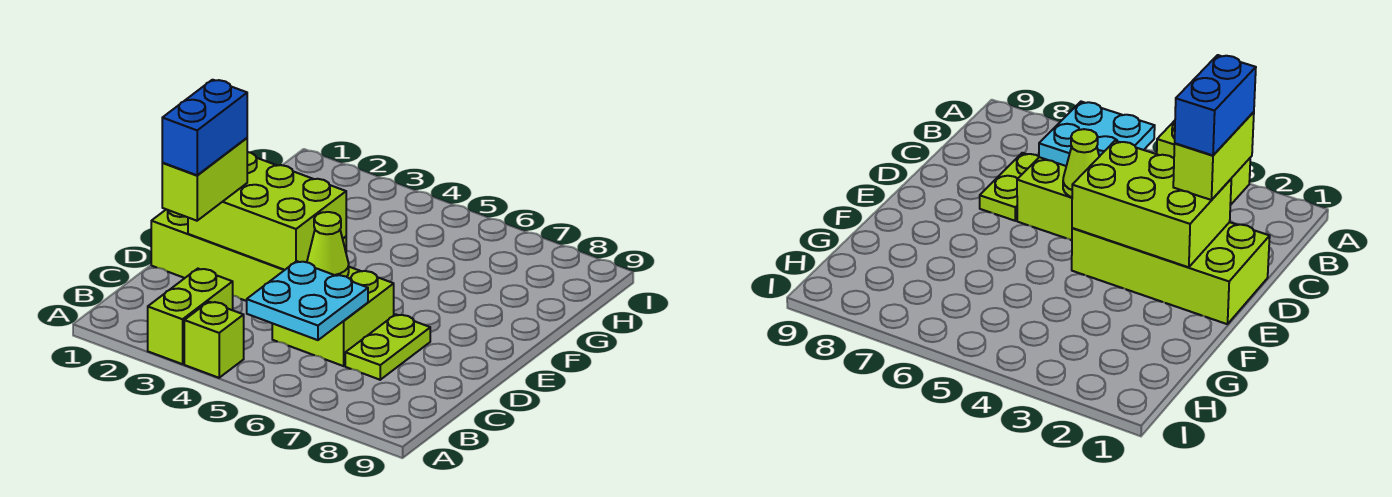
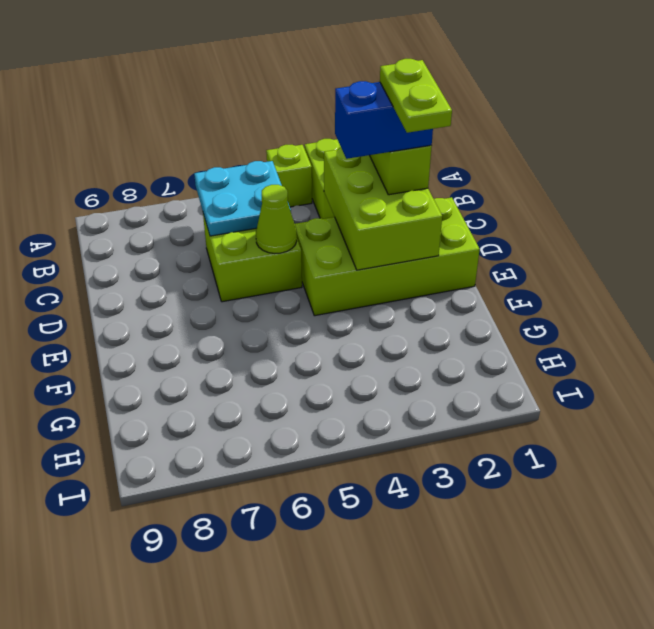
blue 1x2 brick [162,80,247,175] -> blue 1x2 brick turned to [335,81,433,159]
lime 1x2 plate [345,314,430,380] -> lime 1x2 plate moved to [380,59,452,133]
lime 2x3 brick [188,152,346,270] -> lime 2x3 brick turned to [324,147,442,270]

